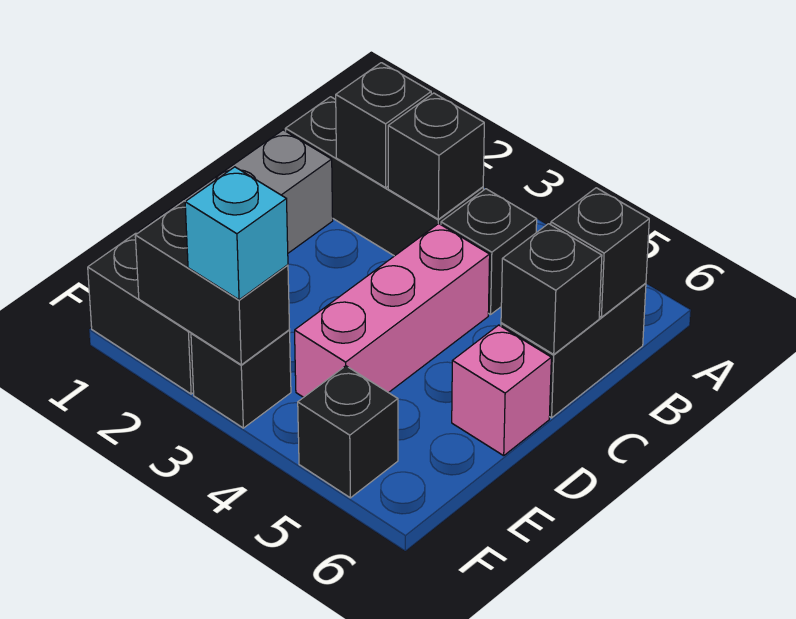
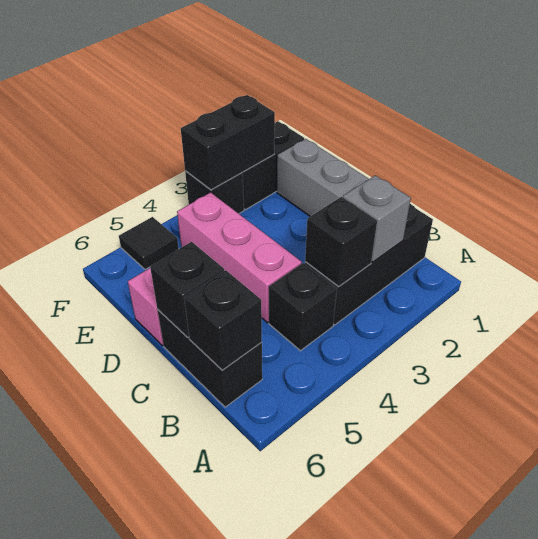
black 1x1 brick [336,63,431,188] -> grey 1x1 brick [343,175,411,262]
cyan 1x1 brick [185,167,288,300] -> none
black 1x1 brick [298,366,398,498] -> black 1x1 tile [119,217,179,270]

